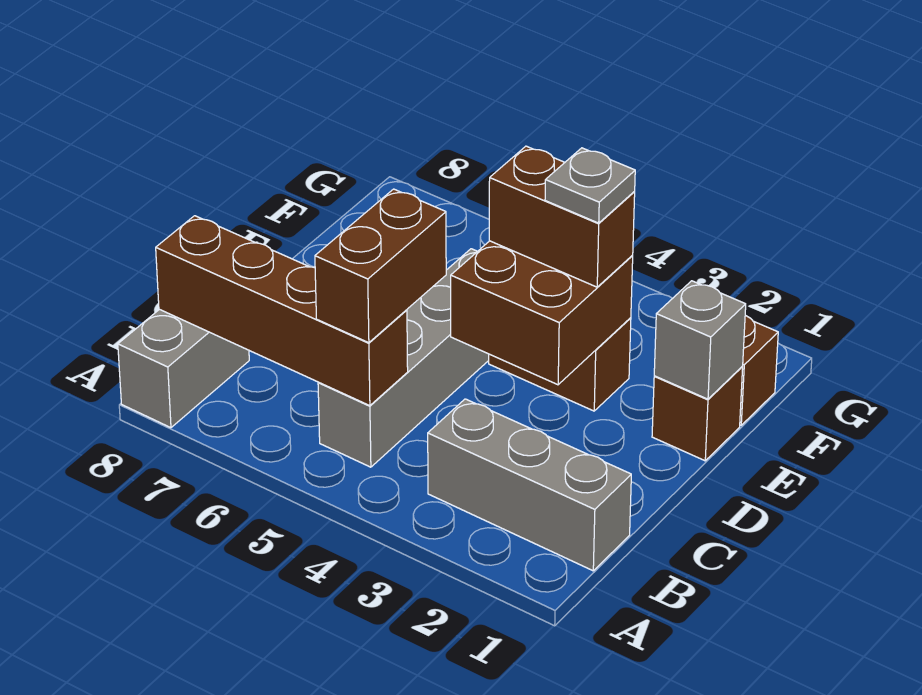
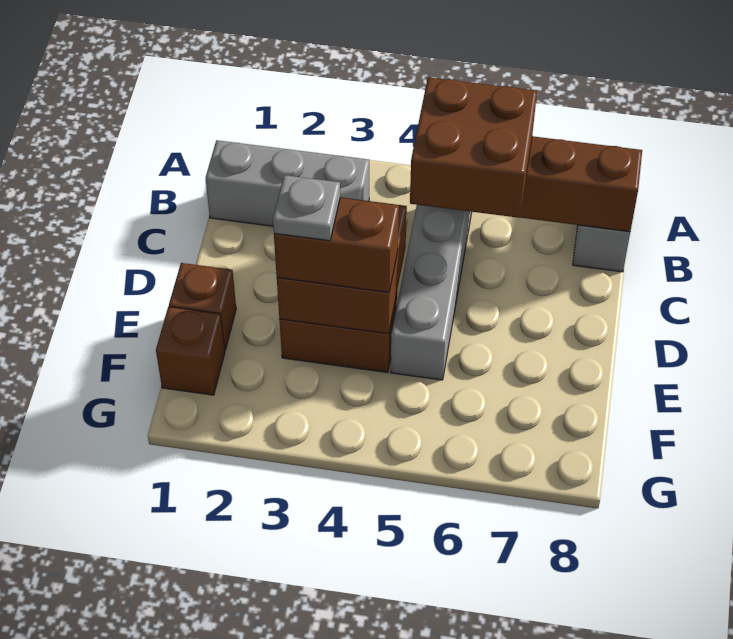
brown 1x2 brick [315,189,446,343] -> brown 2x2 brick [410,77,537,218]
grey 1x1 brick [654,281,746,399] -> none

